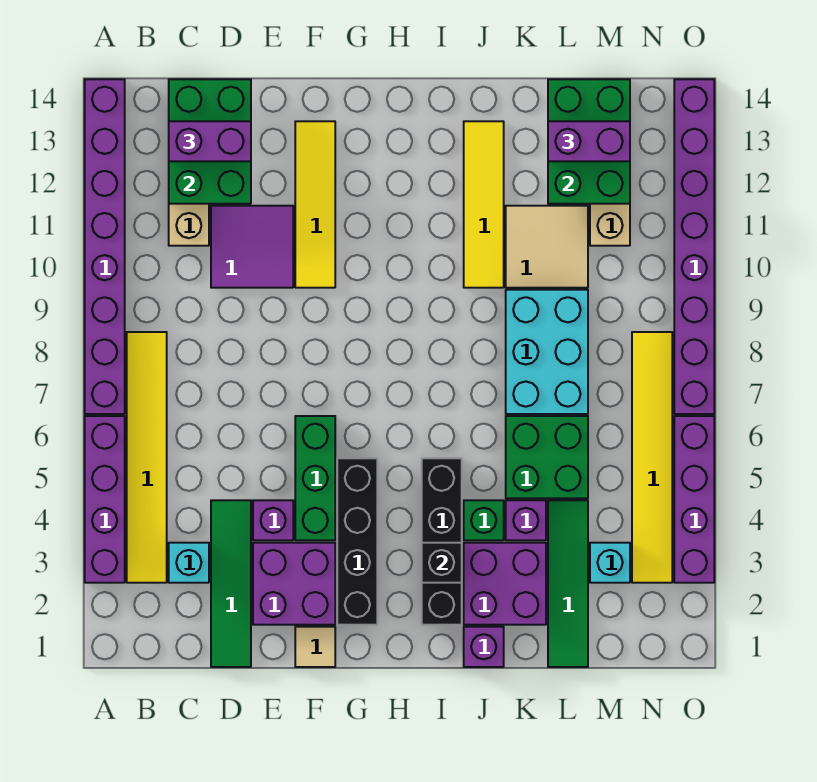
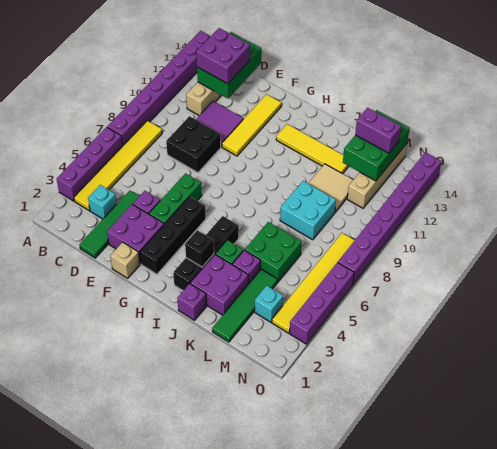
purple 1x2 brick [169,121,251,161] -> purple 2x2 brick [196,28,250,84]
none -> black 2x2 brick [166,116,221,173]
tan 1x1 tile [295,627,335,667] -> tan 1x1 brick [110,242,140,278]
yellow 1x4 tile [464,121,504,288] -> yellow 1x4 tile turned to [276,124,349,174]
cyan 2x3 brick [506,290,588,414] -> cyan 2x2 brick [280,181,336,240]

